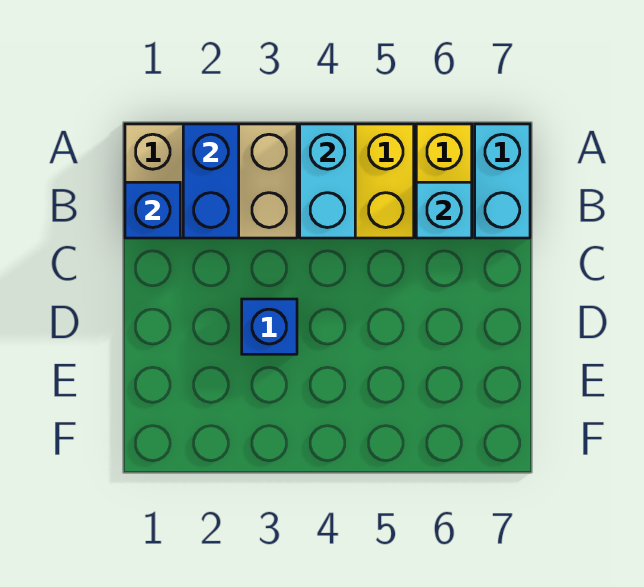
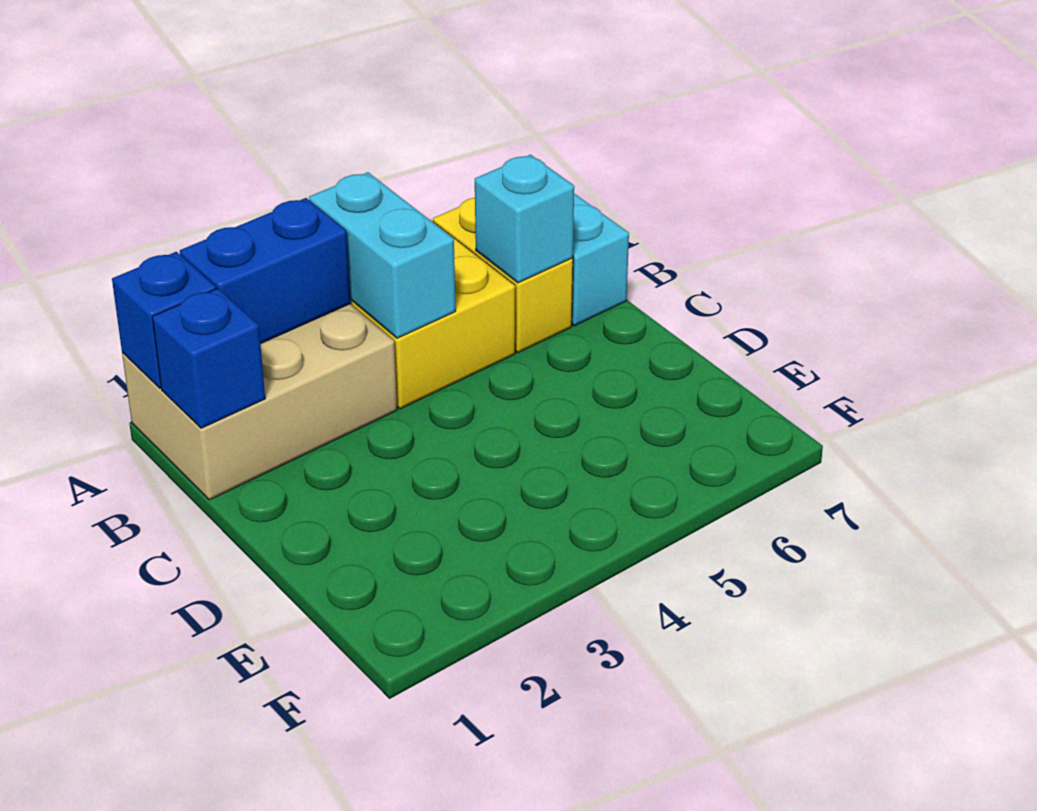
blue 1x2 brick [183,124,239,238] -> blue 1x2 brick turned to [180,198,351,344]
blue 1x1 brick [242,299,297,354] -> blue 1x1 brick moved to [112,252,216,388]

